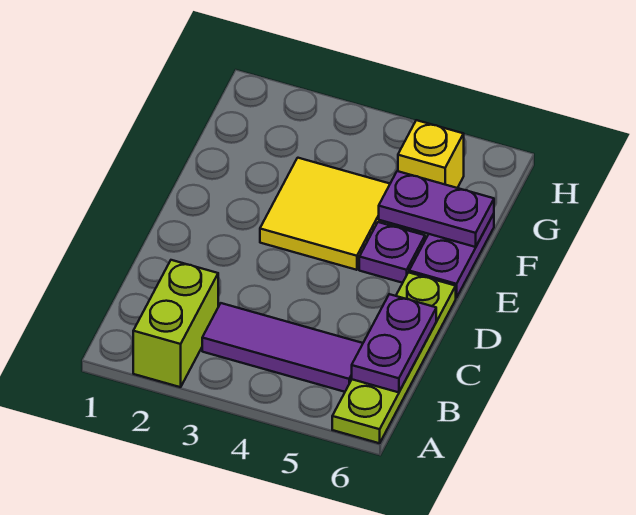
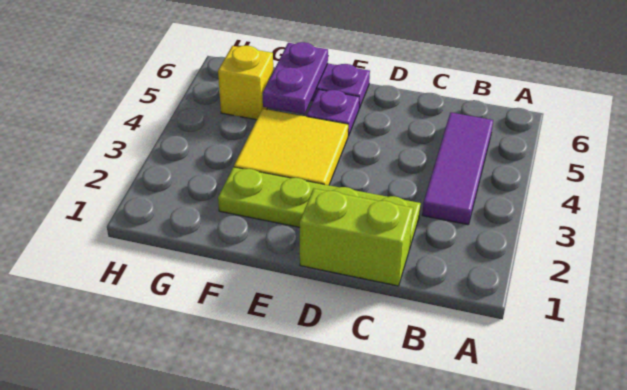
lime 1x2 brick [133,260,218,387] -> lime 1x2 brick moved to [300,188,413,286]
lime 1x4 plate [332,272,456,443] -> lime 1x4 plate moved to [218,167,421,249]
purple 1x2 plate [352,294,436,392] -> none

